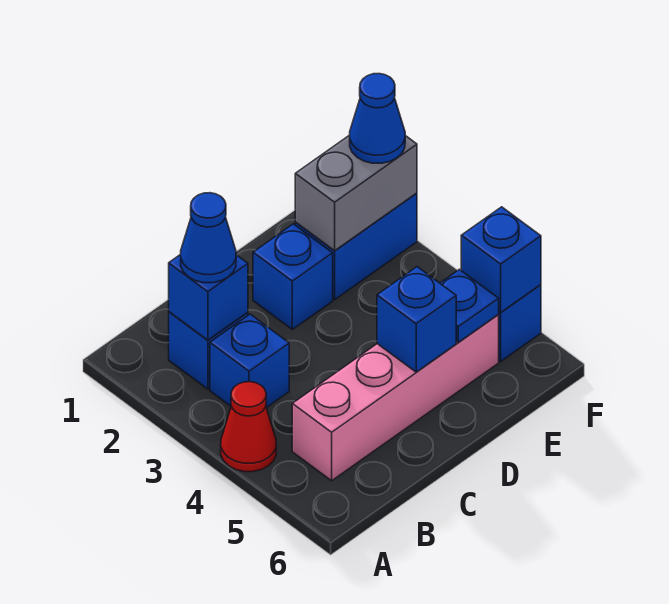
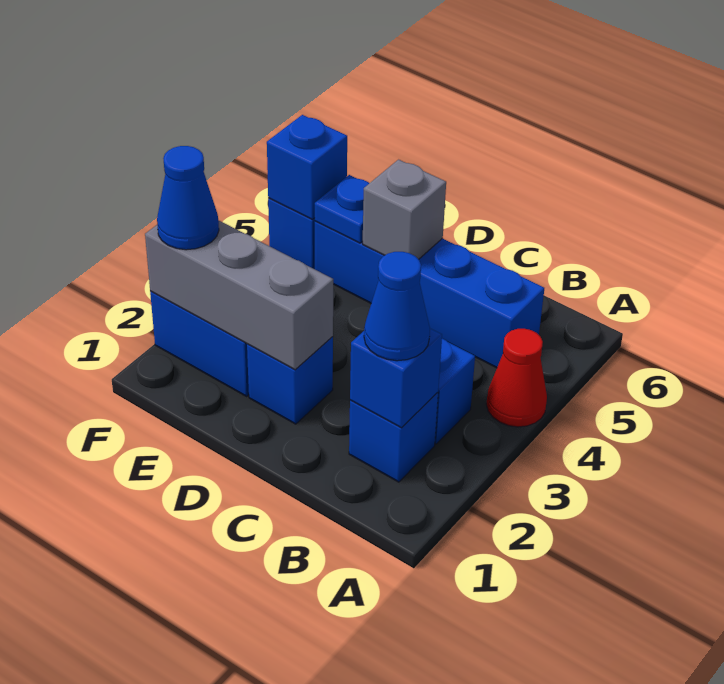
pink 1x4 brick [292,315,499,481] -> blue 1x4 brick [315,221,544,368]
blue 1x1 brick [377,267,456,372] -> grey 1x1 brick [363,160,446,259]
grey 1x2 brick [295,135,417,251] -> grey 1x3 brick [145,220,333,370]

